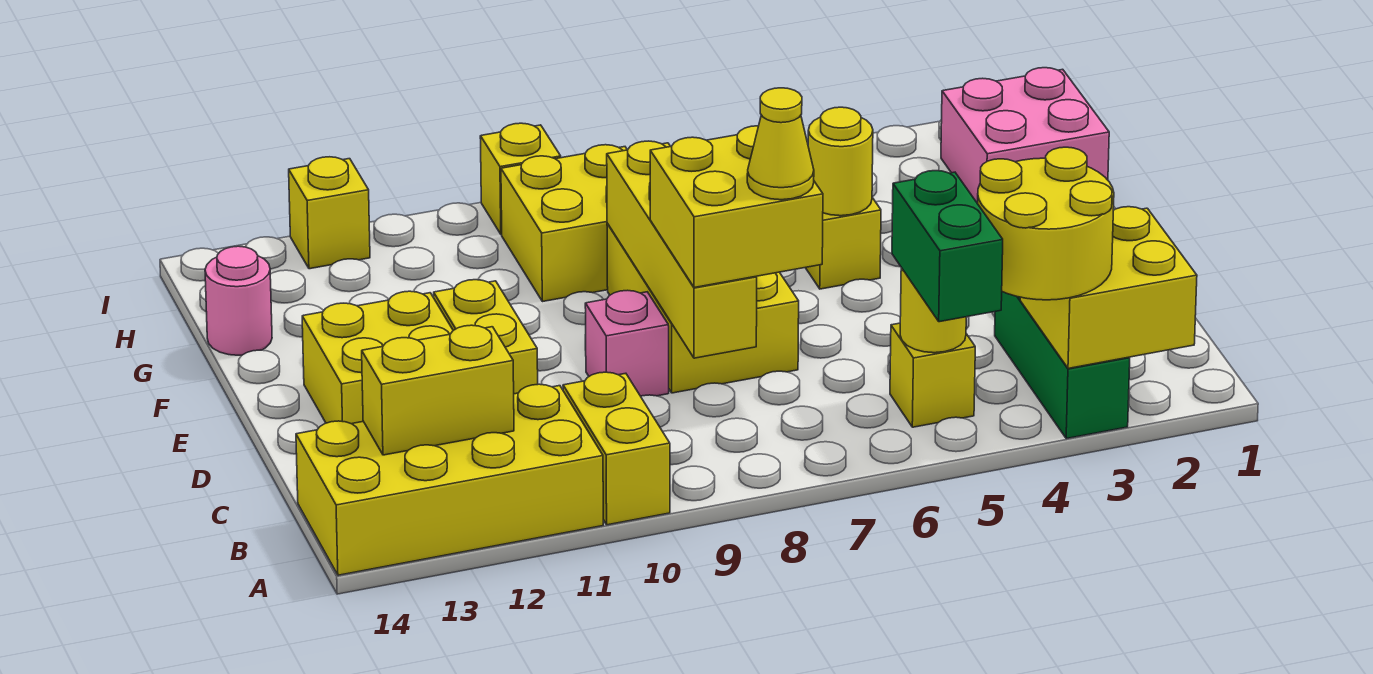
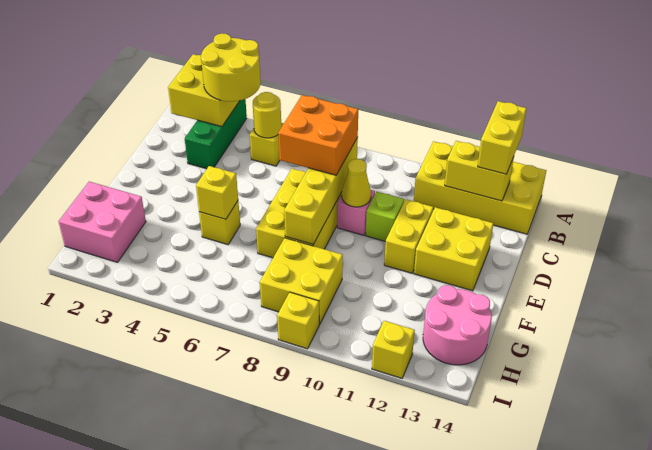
green 1x2 brick [892,171,1003,322] -> none
yellow 1x2 brick [563,372,670,525] -> yellow 1x2 brick moved to [478,101,527,174]
yellow 2x2 brick [650,126,823,288] -> orange 2x2 brick [278,95,358,175]
yellow 1x1 cone [747,88,814,200] -> yellow 1x1 cone moved to [342,159,371,207]
none -> lime 1x1 brick [366,192,404,242]
yellow 1x1 round brick [808,107,873,216] -> yellow 1x1 brick [196,166,238,219]
pink 1x1 round brick [205,246,272,355] -> pink 2x2 round brick [423,285,492,365]

